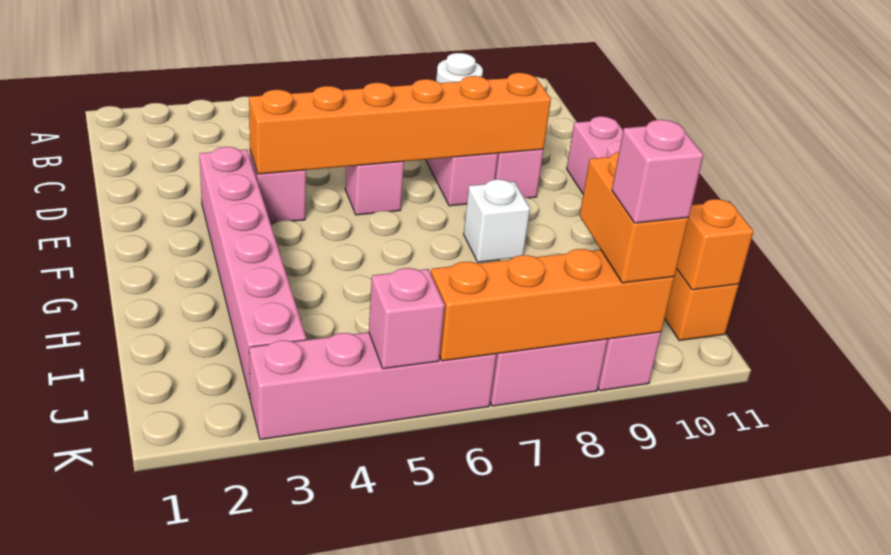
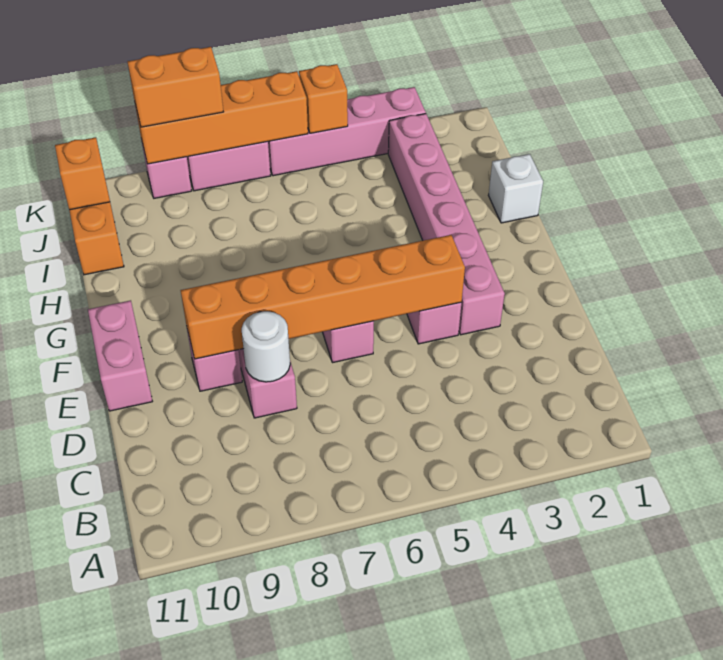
white 1x1 brick [464,179,530,262] -> white 1x1 brick moved to [488,154,543,223]
orange 1x2 brick [580,152,689,283] -> orange 1x2 brick turned to [128,47,223,127]
pink 1x1 brick [369,268,445,369] -> orange 1x1 brick [299,64,348,133]
pink 1x1 brick [612,120,704,223] -> none

